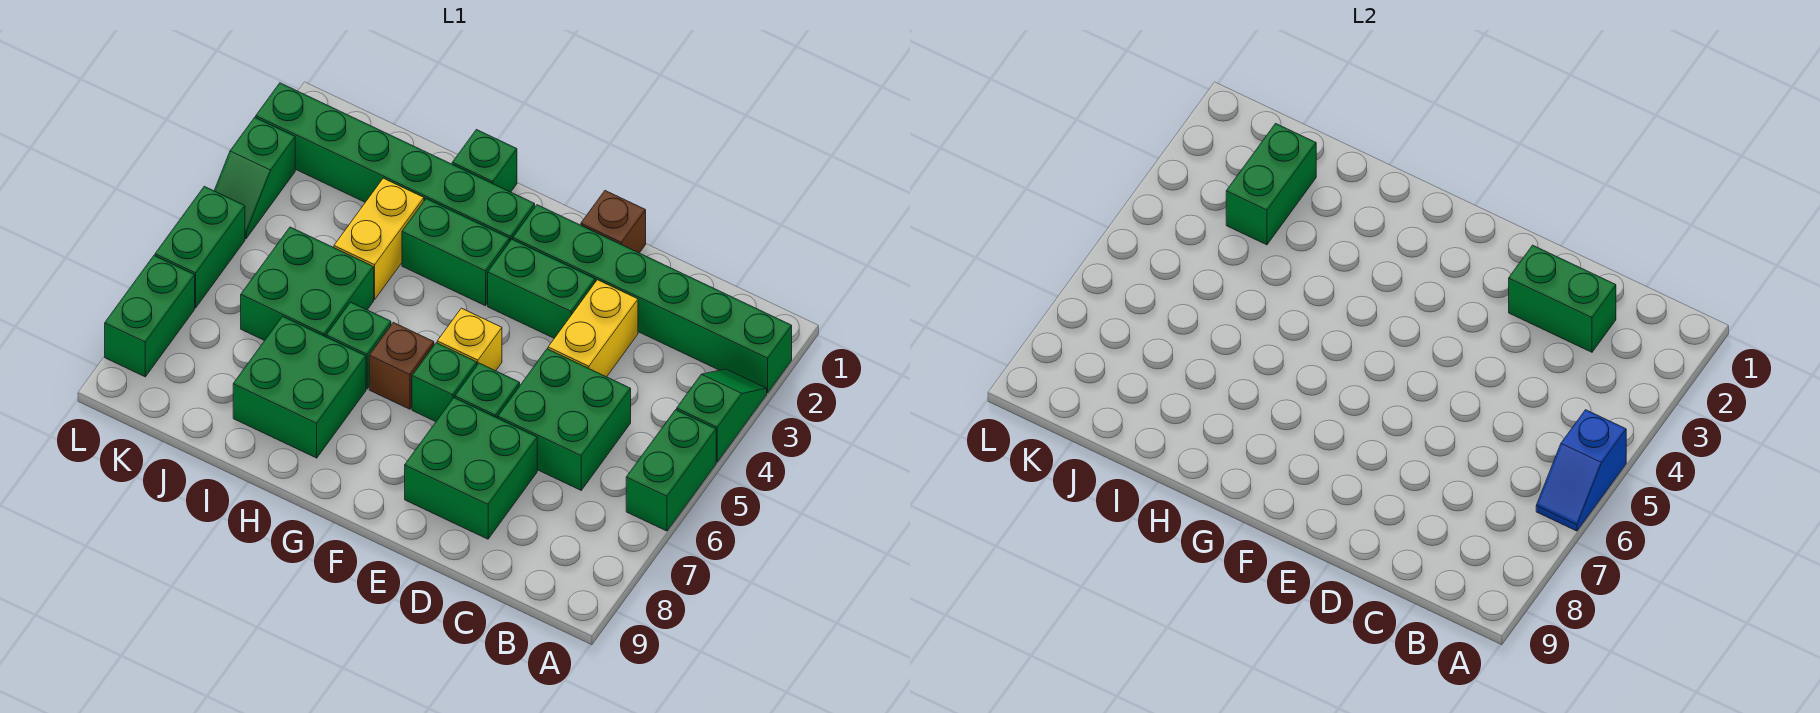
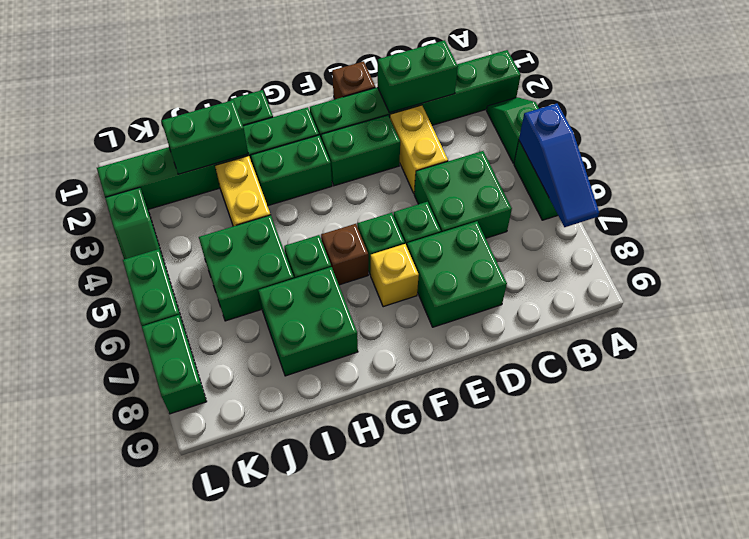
blue 1x2 slope [1536,410,1626,531] -> blue 1x3 slope [519,104,599,227]
yellow 1x1 brick [437,308,502,371] -> yellow 1x1 brick moved to [371,244,419,307]
green 1x2 brick [1226,124,1316,245] -> green 1x2 brick turned to [162,100,248,174]

